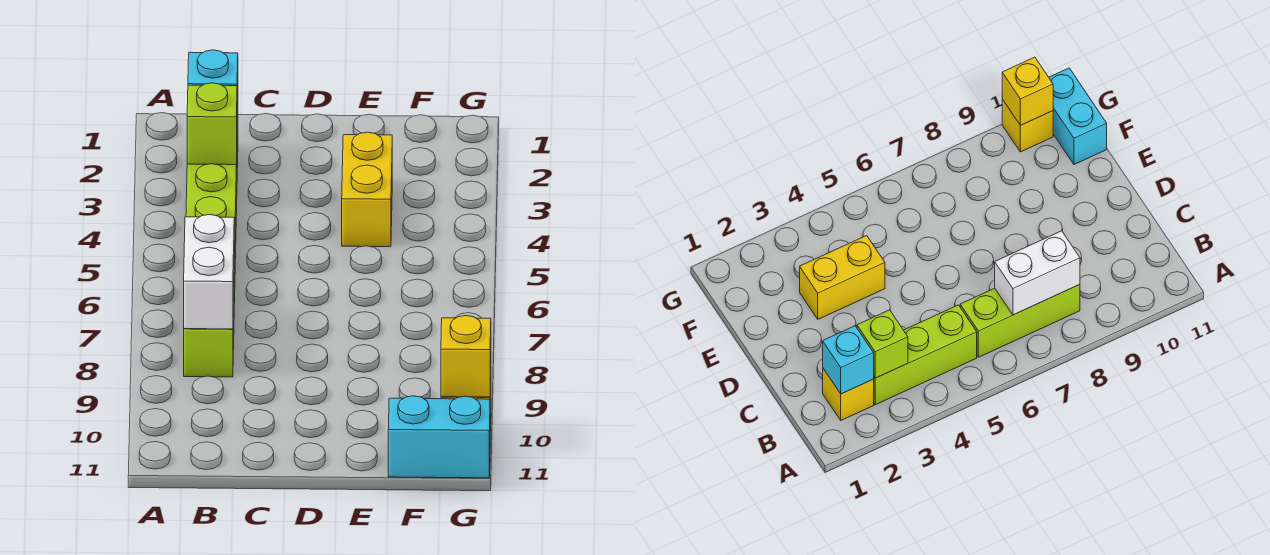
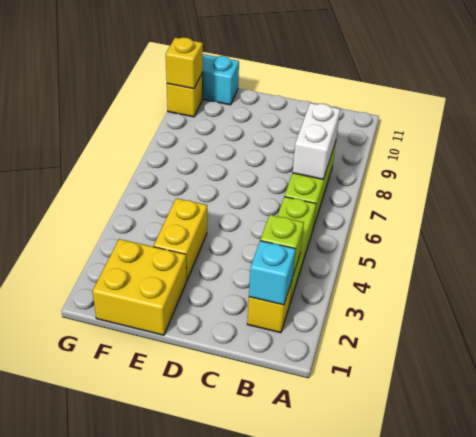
none -> yellow 2x2 brick [93,239,186,335]

